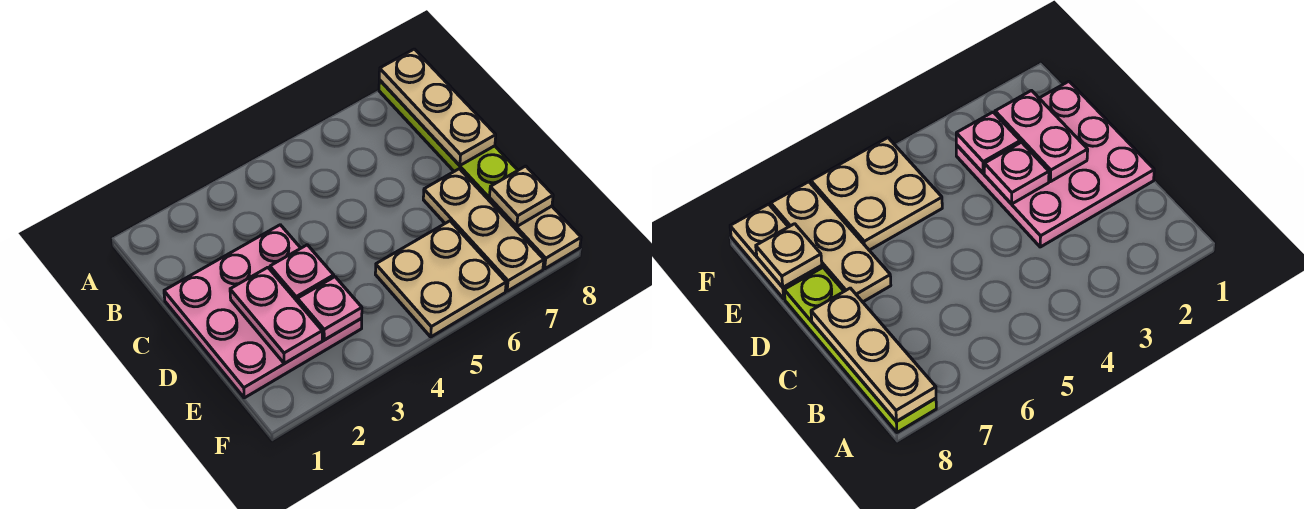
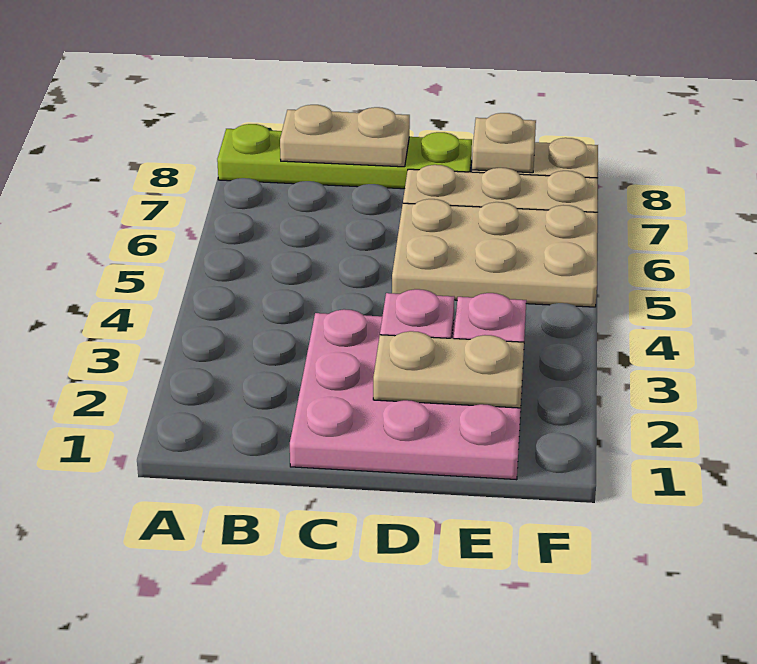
tan 1x3 plate [379,49,496,165] -> tan 1x2 plate [280,105,410,167]
pink 1x2 plate [230,267,322,364] -> tan 1x2 plate [373,331,524,408]
tan 2x2 plate [375,221,506,337] -> tan 2x3 plate [392,199,598,307]

